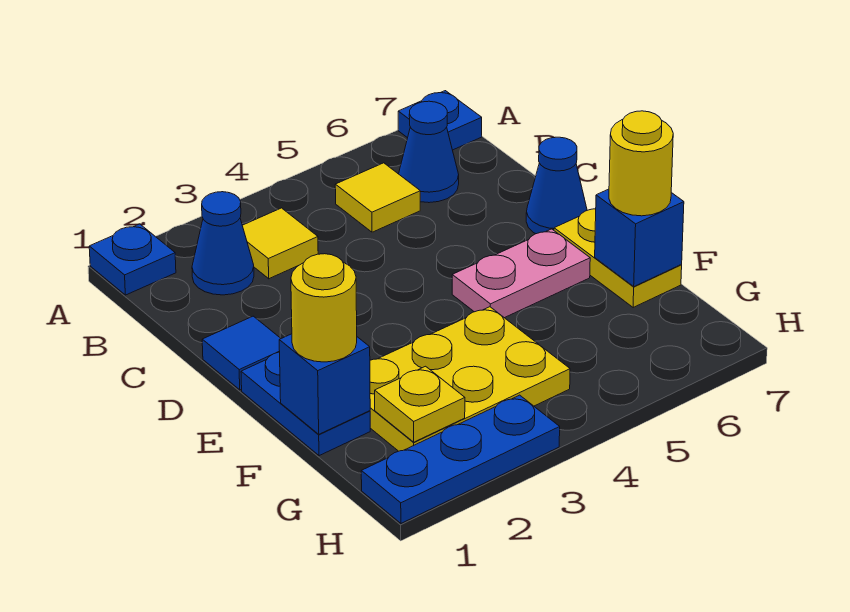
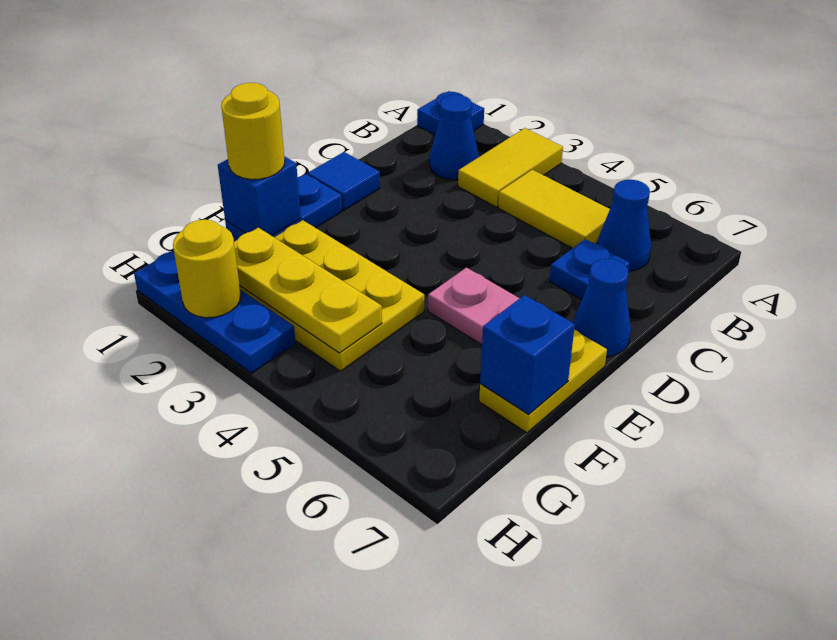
blue 1x1 plate [398,91,482,150] -> blue 1x1 plate moved to [550,239,630,300]
yellow 1x1 tile [242,208,318,279] -> yellow 1x2 tile [458,128,563,207]
yellow 1x1 tile [335,163,420,232] -> yellow 1x2 tile [499,170,610,248]
yellow 1x1 round brick [609,111,673,216] -> yellow 1x1 round brick moved to [173,220,241,318]
yellow 1x1 plate [375,366,465,442] -> yellow 1x3 plate [234,228,382,353]

